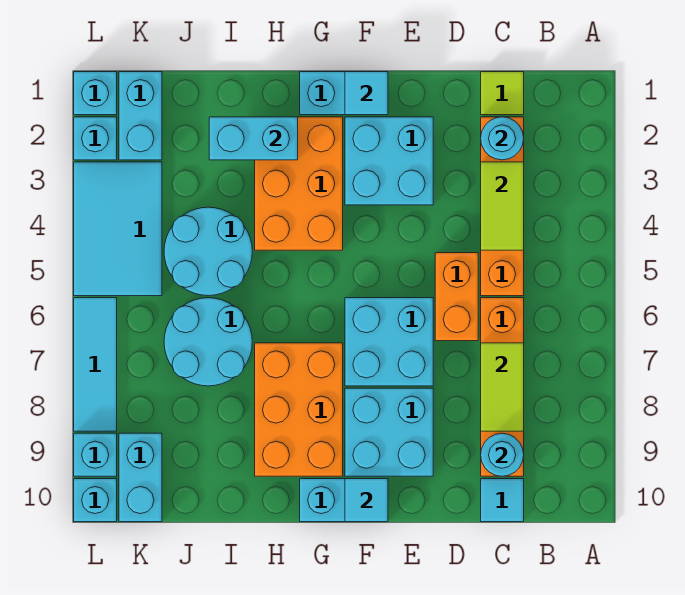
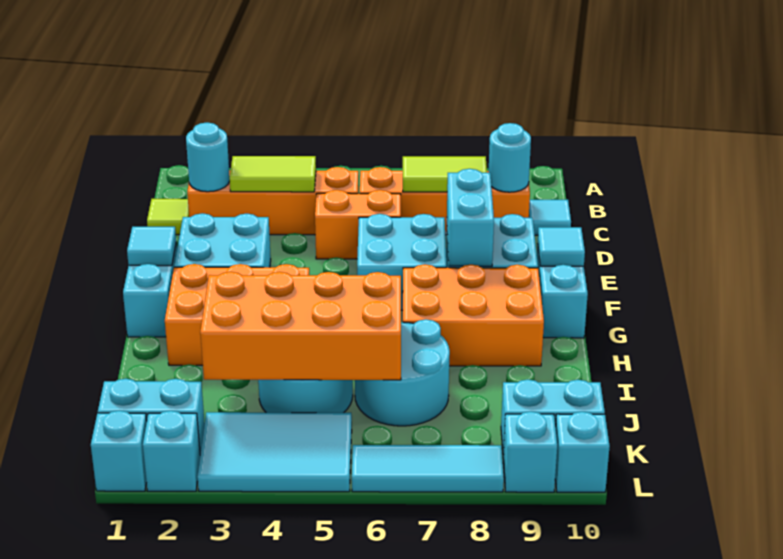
cyan 1x2 brick [209,117,298,160] -> cyan 1x2 brick moved to [447,169,494,266]
none -> orange 2x4 brick [200,272,401,380]

